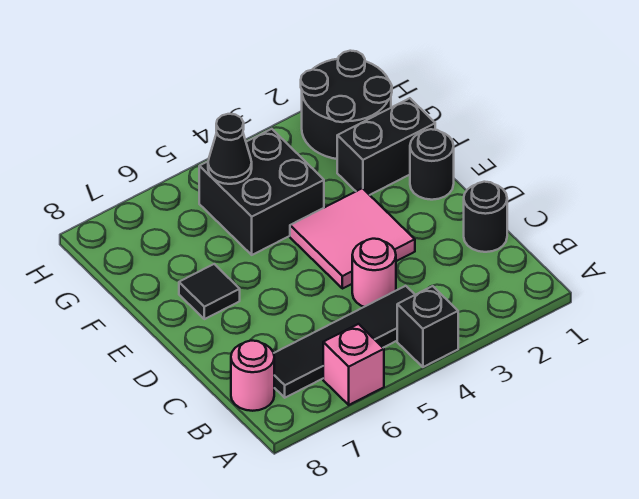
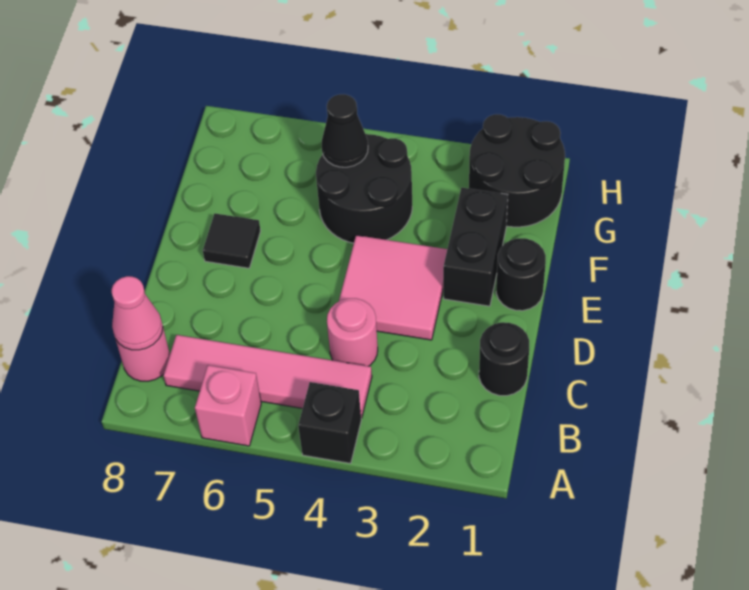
black 1x4 tile [274,286,415,398] -> pink 1x4 tile [163,335,372,418]
none -> pink 1x1 cone [112,276,163,350]
black 1x2 brick [337,98,435,195] -> black 1x2 brick turned to [443,188,508,306]
black 2x2 brick [199,129,324,255] -> black 2x2 round brick [316,134,412,243]

